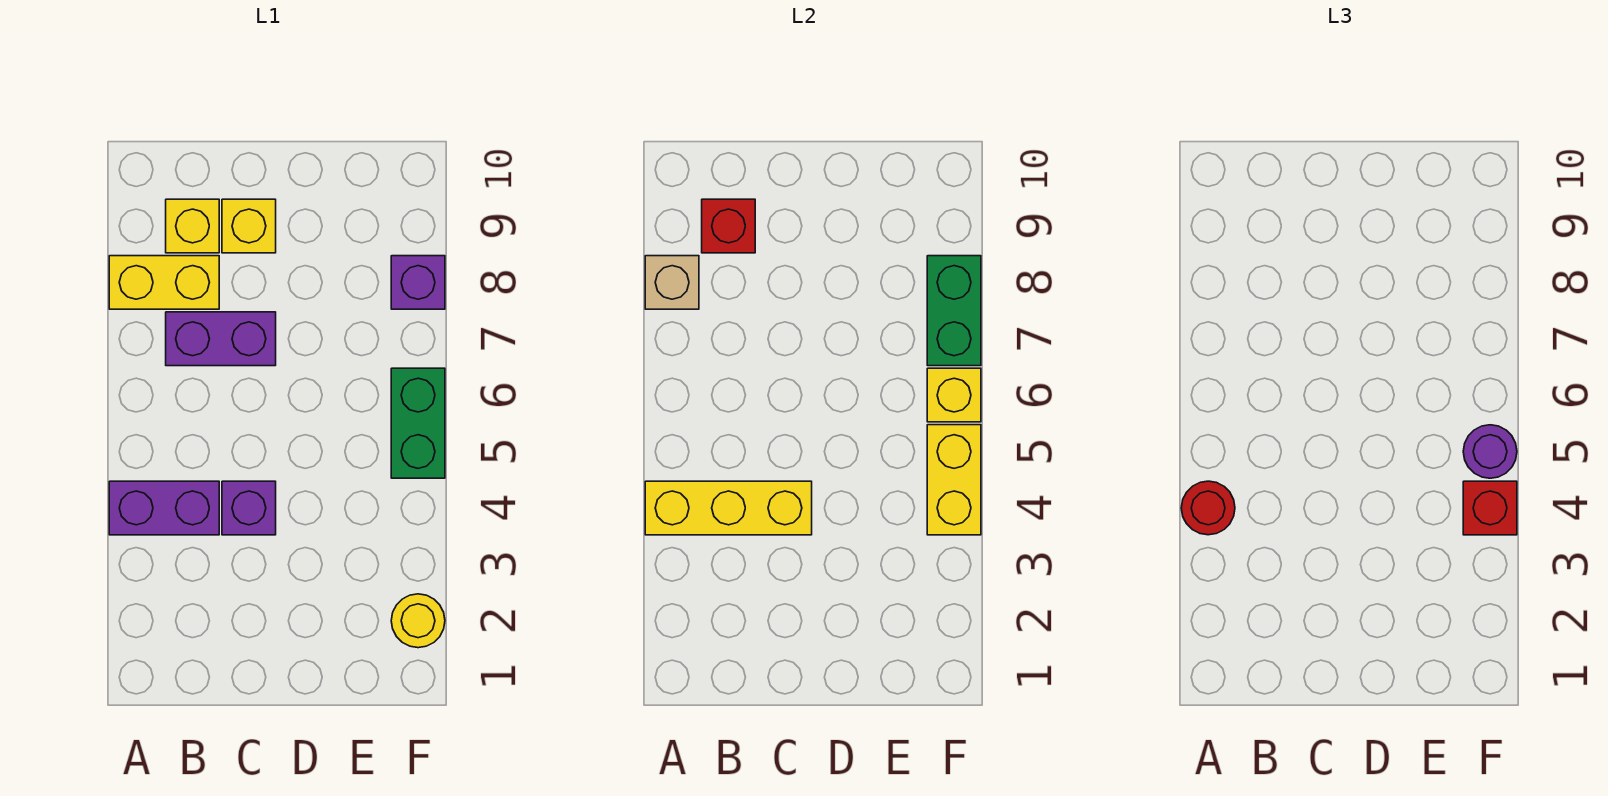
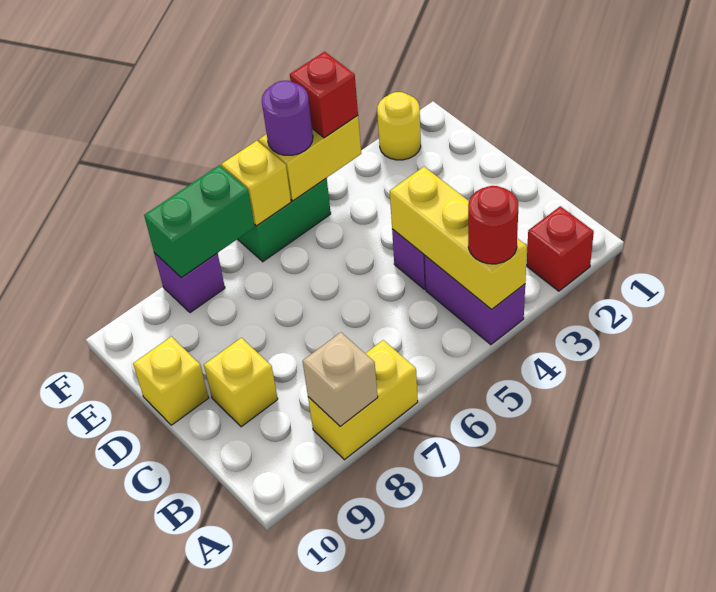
yellow 1x2 brick [109,256,219,309] -> yellow 1x2 brick turned to [308,340,418,460]
purple 1x2 brick [166,312,276,366] -> none
yellow 1x1 brick [166,199,219,253] -> yellow 1x1 brick moved to [133,336,209,425]
red 1x1 brick [702,199,755,253] -> red 1x1 brick moved to [527,206,594,291]

